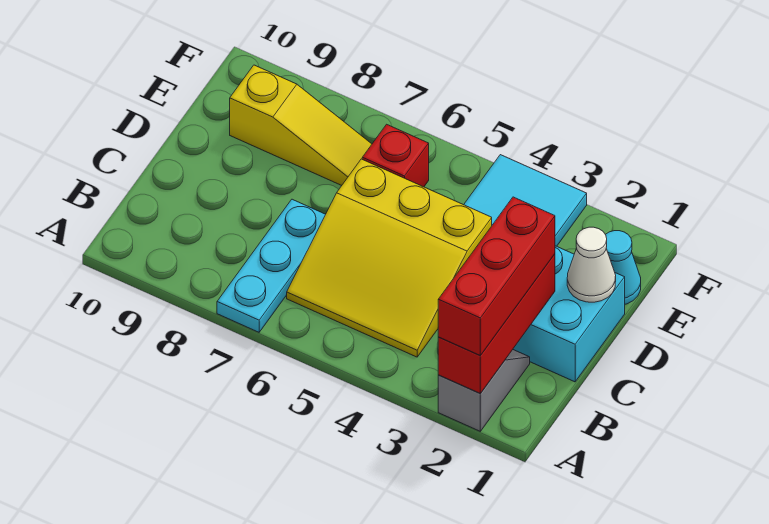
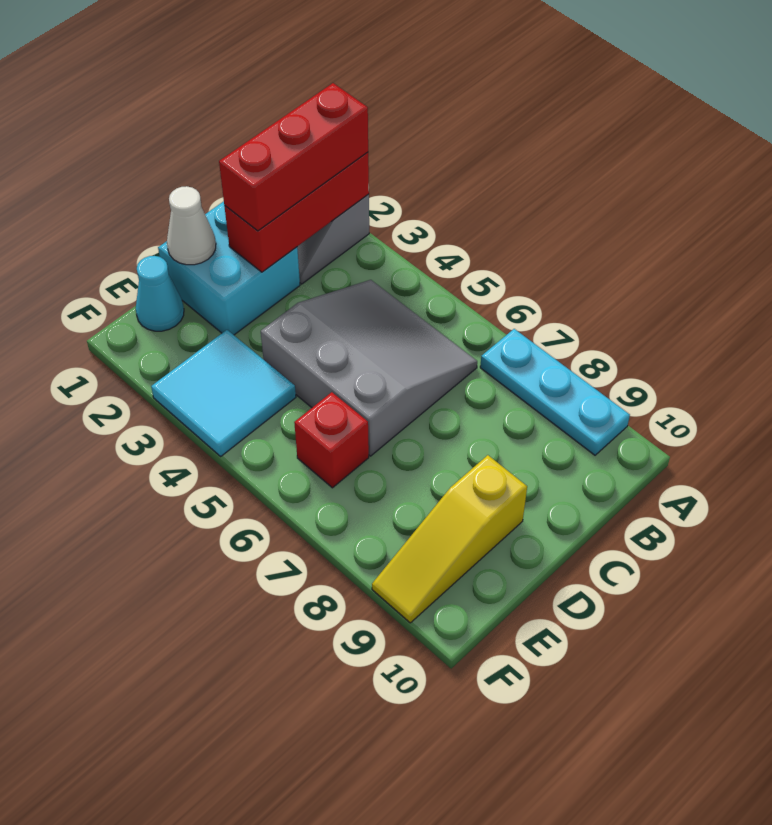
cyan 1x3 plate [217,199,326,332] -> cyan 1x3 plate turned to [480,329,630,455]
yellow 3x3 slope [287,159,492,357] -> grey 3x3 slope [261,280,477,456]
yellow 1x3 slope [230,65,372,185] -> yellow 1x3 slope turned to [372,455,527,623]

